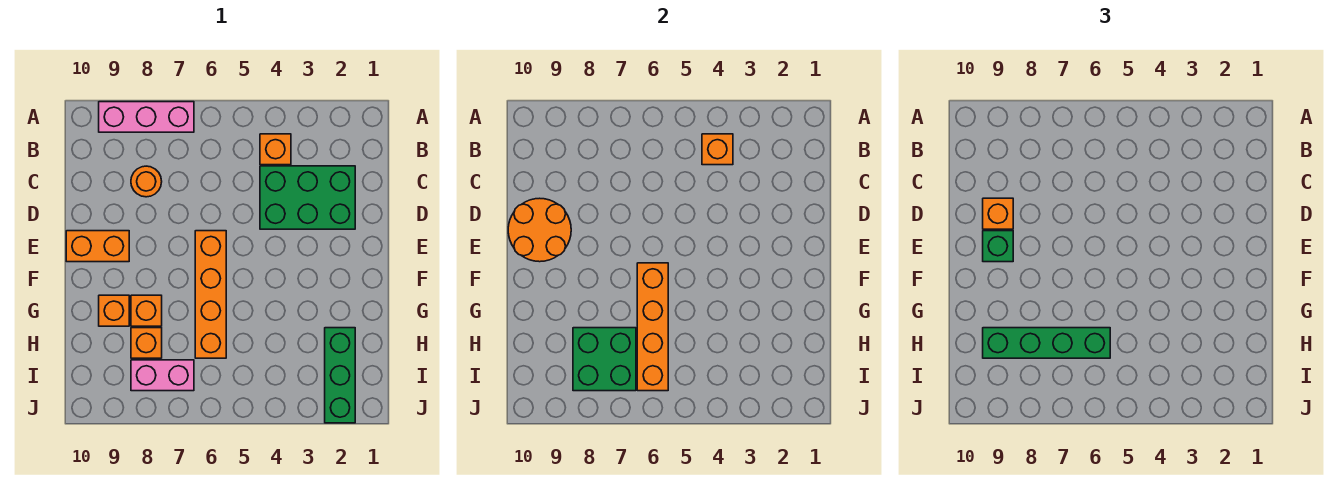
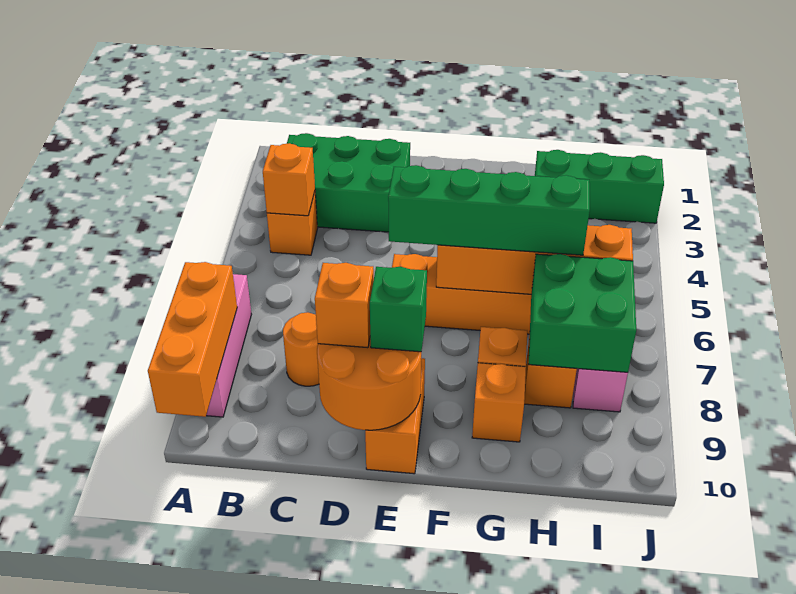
none -> orange 1x3 brick [148,262,237,417]
green 2x3 brick [260,166,355,229] -> green 2x3 brick turned to [287,133,410,232]
green 1x4 brick [983,328,1110,358] -> green 1x4 brick turned to [388,165,590,255]

